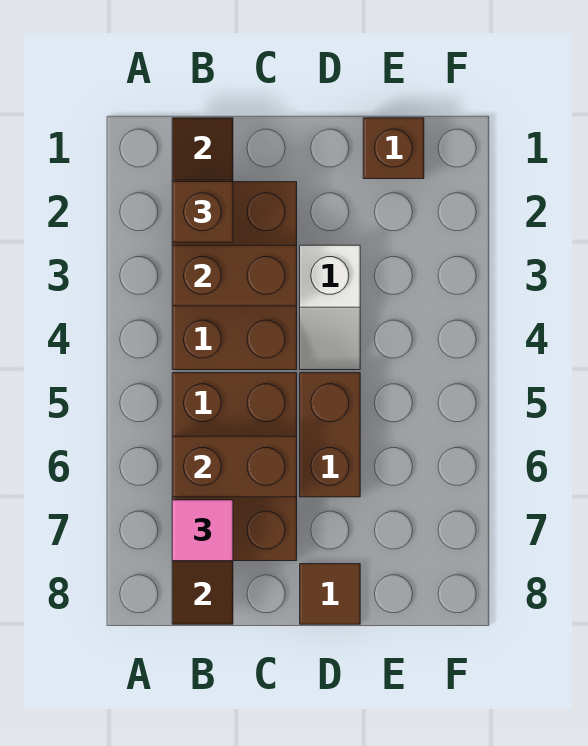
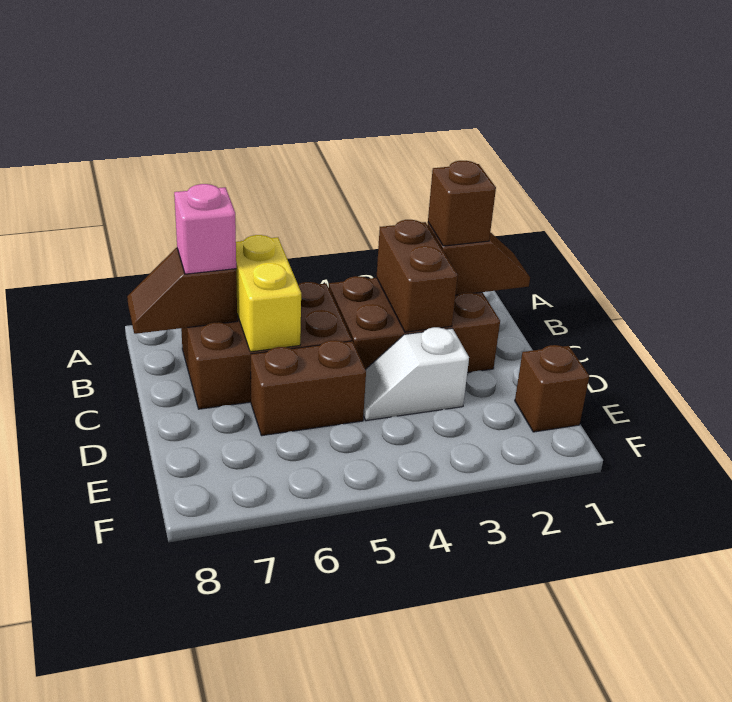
brown 1x2 brick [172,436,297,497] -> yellow 1x2 brick [236,235,301,352]
pink 1x1 tile [172,500,233,561] -> pink 1x1 brick [174,184,236,274]
brown 1x1 tile [300,564,360,624] -> none

